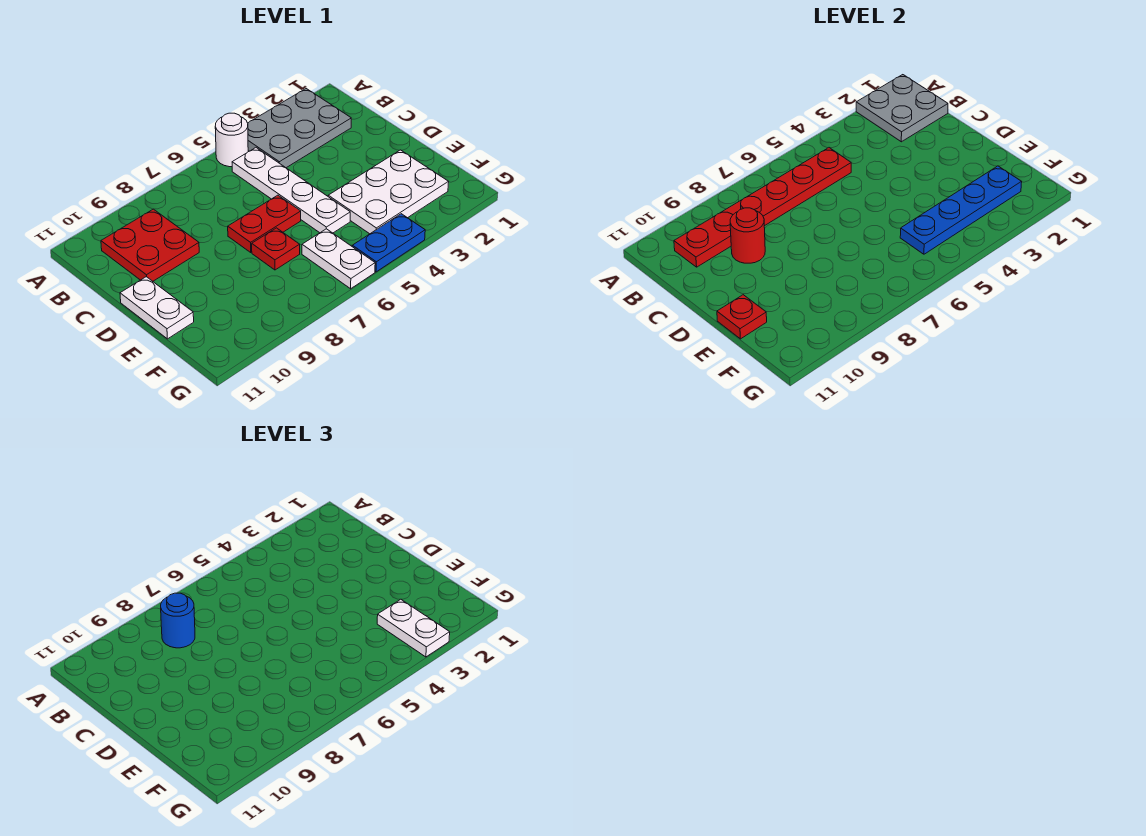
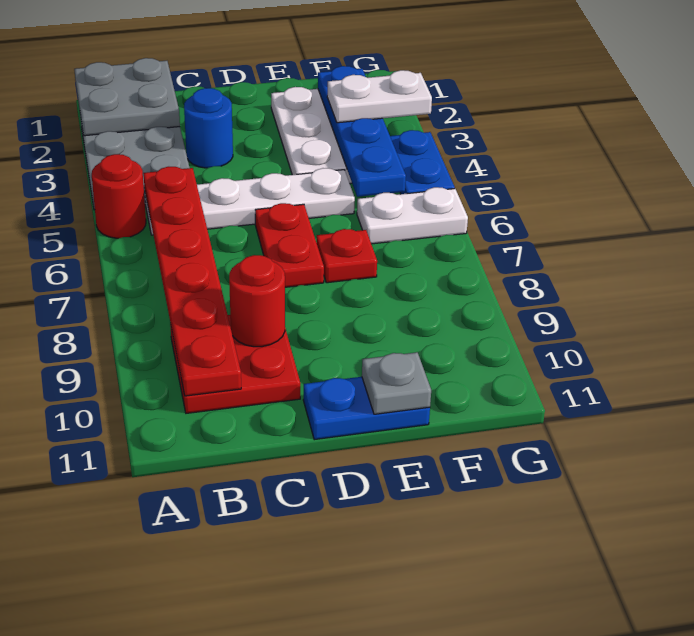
white 1x1 round brick [215,113,248,167] -> red 1x1 round brick [92,154,146,238]
blue 1x1 round brick [161,593,195,648] -> blue 1x1 round brick moved to [184,88,233,168]
white 1x2 plate [120,277,194,339] -> blue 1x2 plate [303,377,430,440]
red 1x1 plate [717,295,767,339] -> grey 1x1 plate [362,352,431,414]

